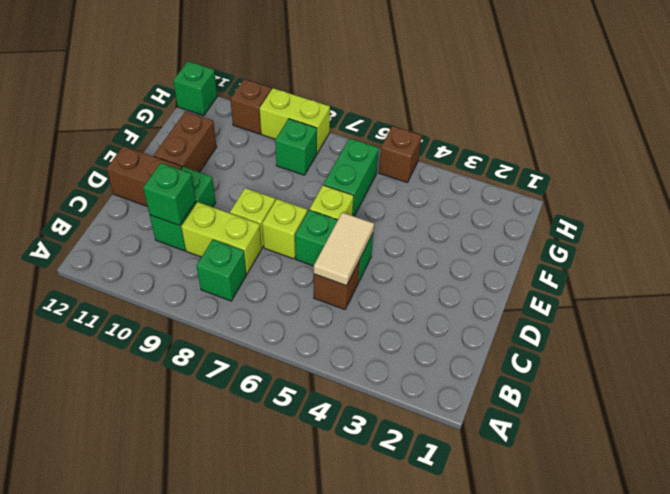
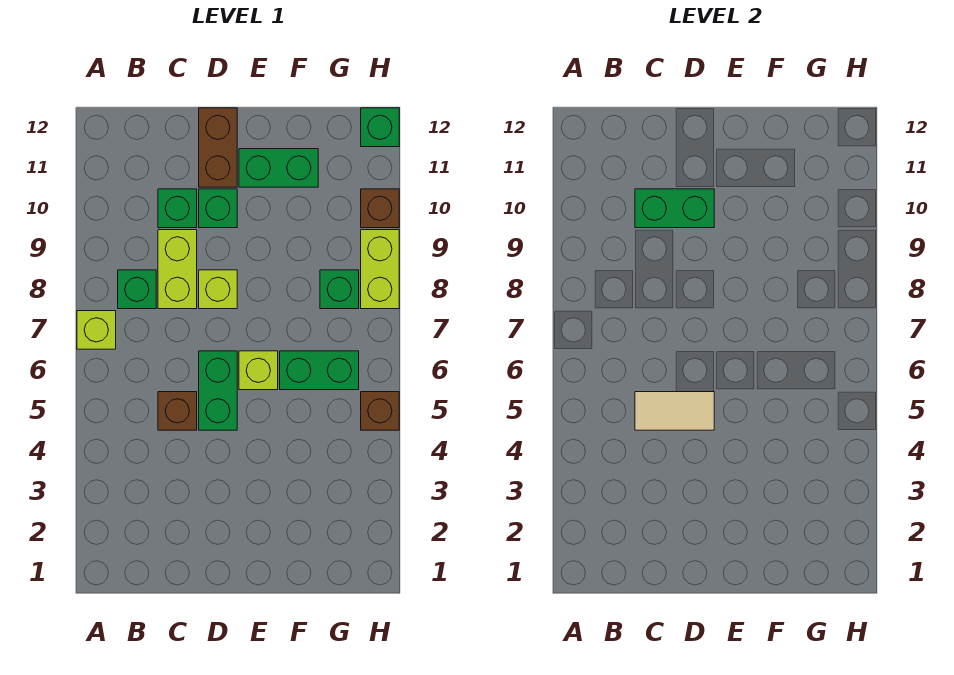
green 1x1 brick [143,163,196,225] -> green 1x2 brick [635,189,714,228]
lime 1x1 brick [262,199,307,259] -> lime 1x1 brick moved to [77,311,116,349]
brown 1x2 brick [154,111,217,172] -> green 1x2 brick [239,149,318,187]

